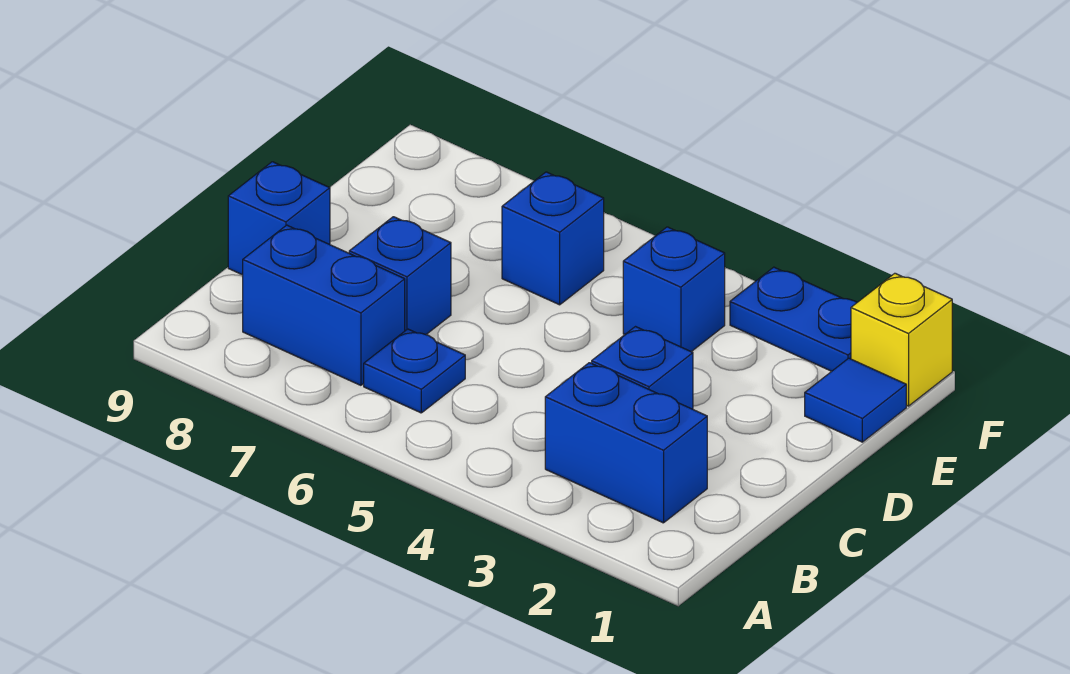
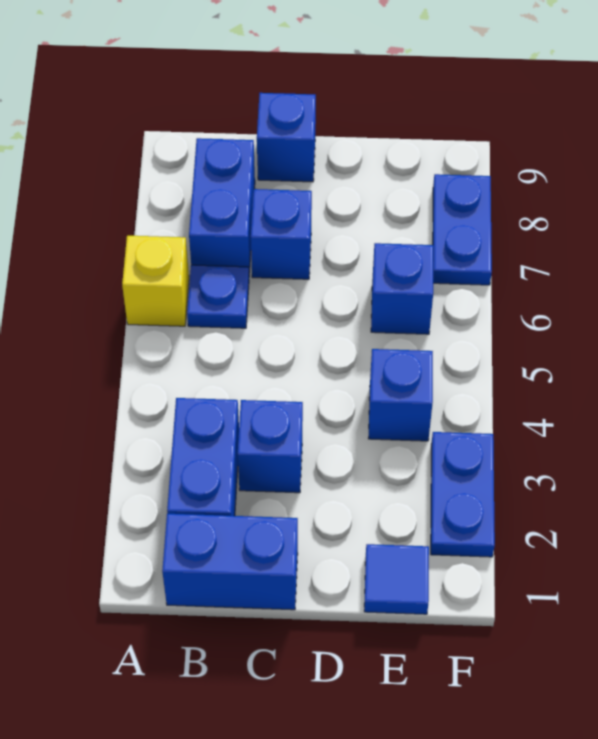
none -> blue 1x2 brick [162,514,298,610]
yellow 1x1 brick [851,273,952,406] -> yellow 1x1 brick moved to [122,236,189,326]
none -> blue 1x2 plate [433,174,492,285]

